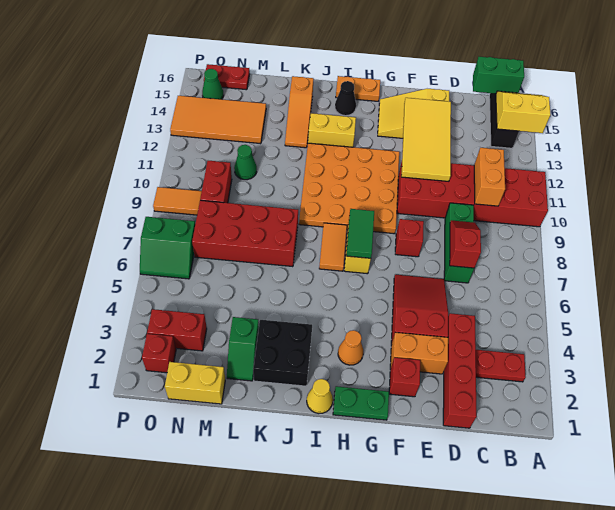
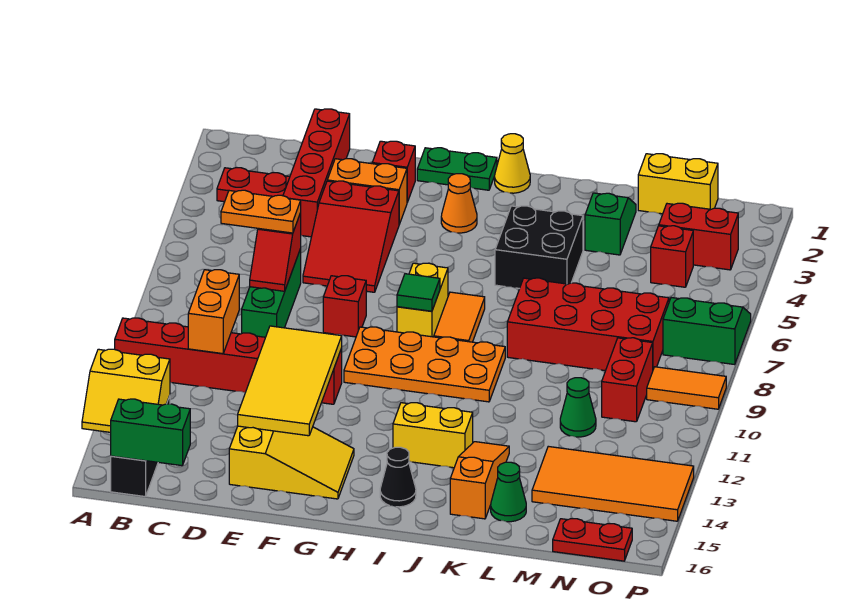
red 2x6 brick [397,162,548,227] -> red 1x6 brick [115,318,342,404]
orange 4x4 plate [299,143,399,234] -> orange 2x4 plate [344,327,505,402]
green 1x2 tile [346,209,374,258] -> green 1x1 tile [397,274,440,311]
orange 1x2 plate [336,76,380,101] -> orange 1x2 plate moved to [221,190,301,233]
black 2x2 brick [253,320,312,386] -> black 2x2 brick moved to [495,206,583,289]
red 1x1 brick [142,334,176,373] -> red 1x1 brick moved to [651,226,693,287]
green 1x1 cone [202,69,224,99] -> green 1x1 cone moved to [491,462,526,522]

